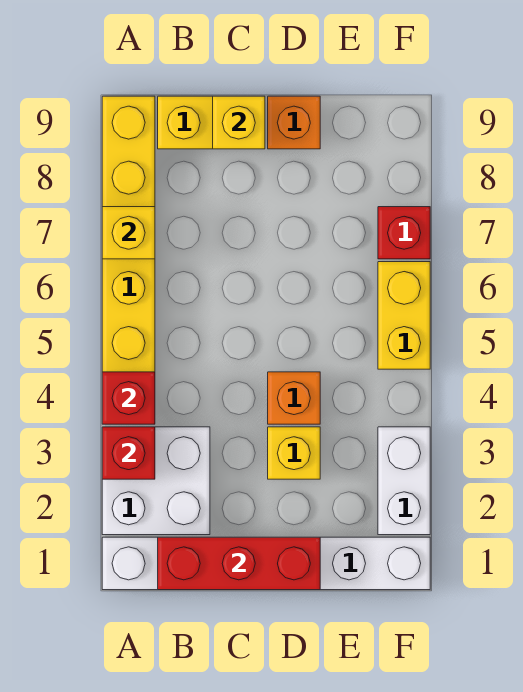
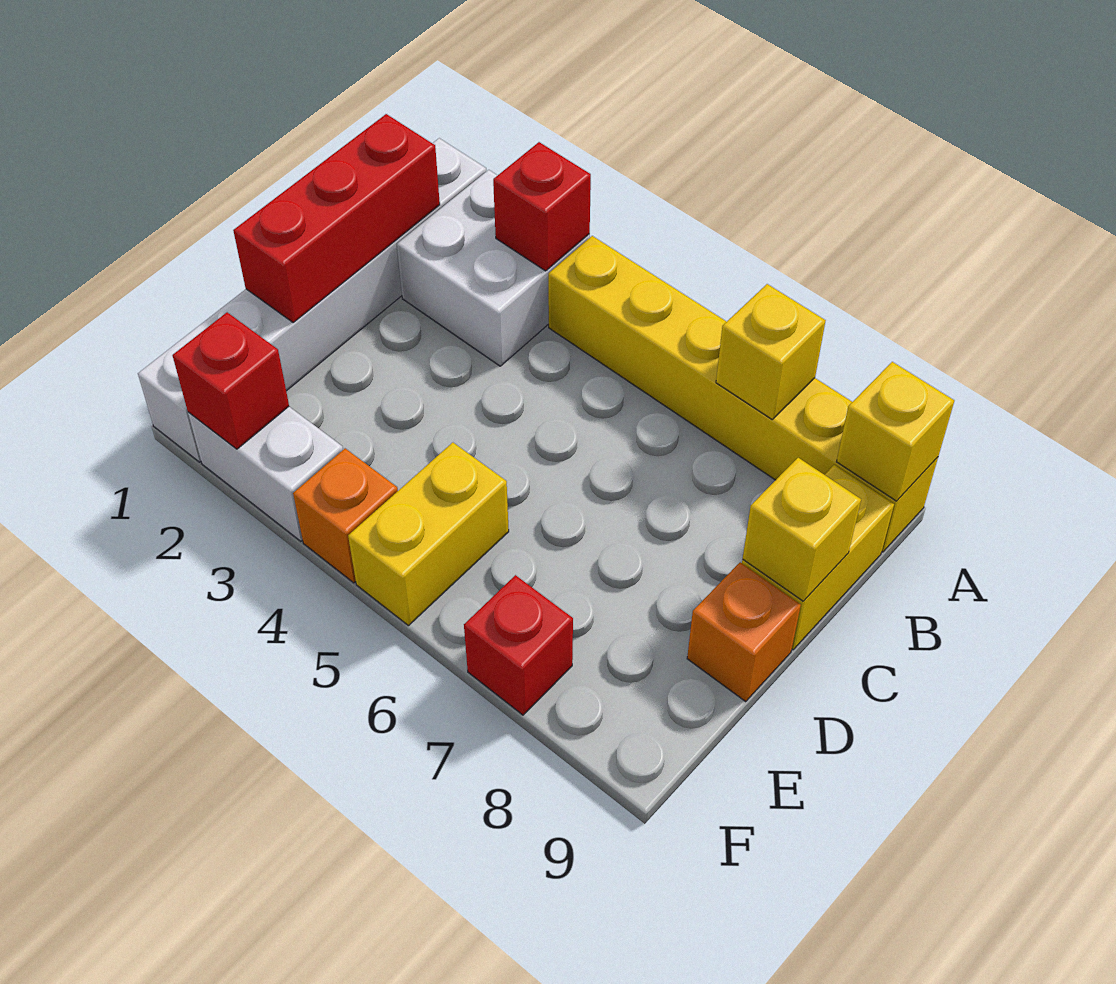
red 1x1 brick [102,372,155,424] -> red 1x1 brick moved to [172,312,289,449]
yellow 1x1 brick [268,427,320,479] -> yellow 1x1 brick moved to [837,362,954,501]
orange 1x1 brick [268,372,320,424] -> orange 1x1 brick moved to [293,448,398,583]
yellow 1x2 brick [378,262,430,369] -> yellow 1x2 brick turned to [348,443,509,626]

